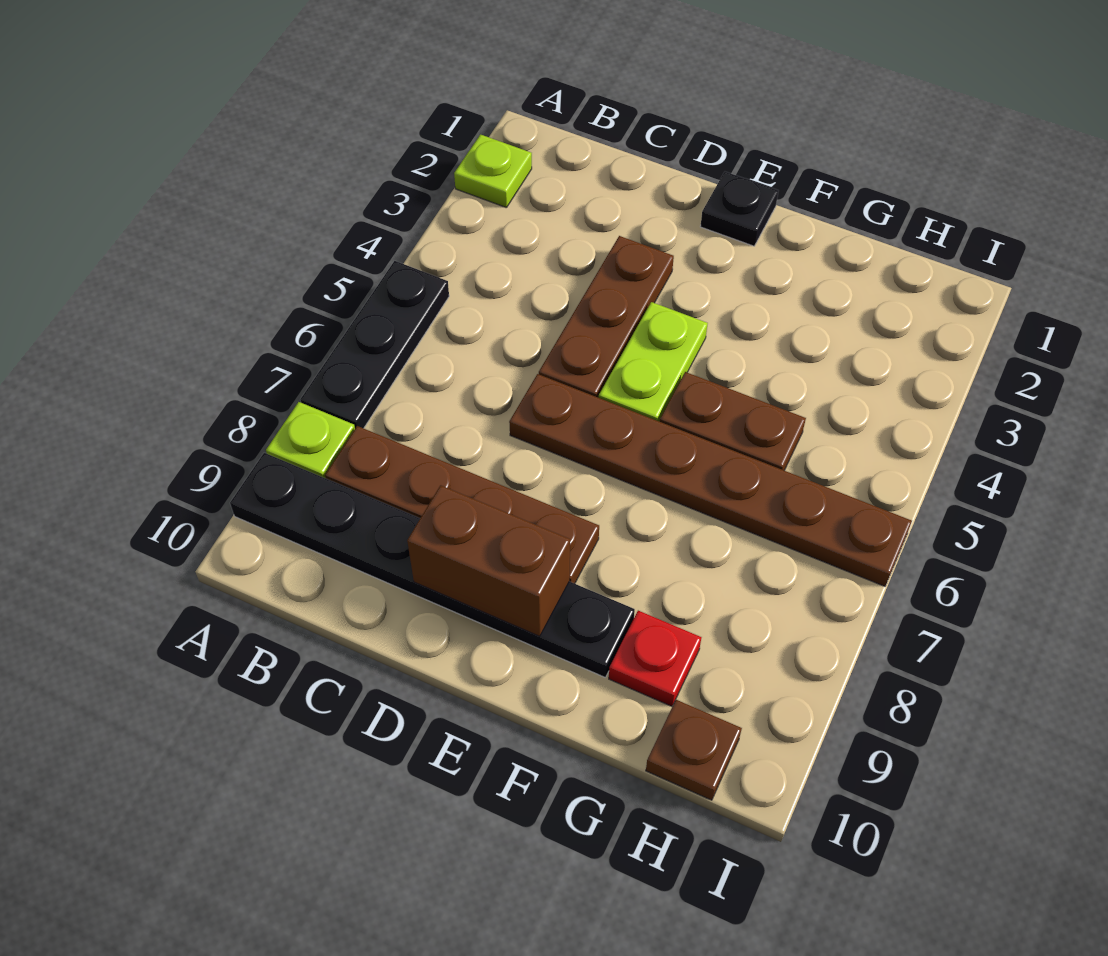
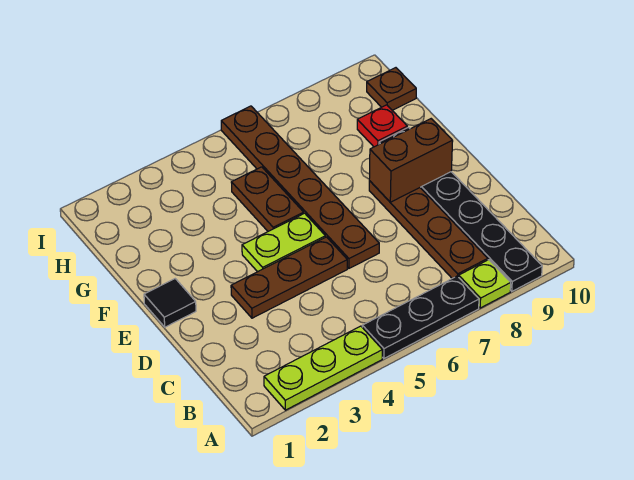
lime 1x1 plate [454,135,532,208] -> lime 1x3 plate [264,326,382,410]
brown 1x2 brick [407,485,570,636] -> brown 1x2 brick turned to [369,119,453,202]
black 1x1 plate [700,172,779,246] -> black 1x1 tile [144,279,196,327]

